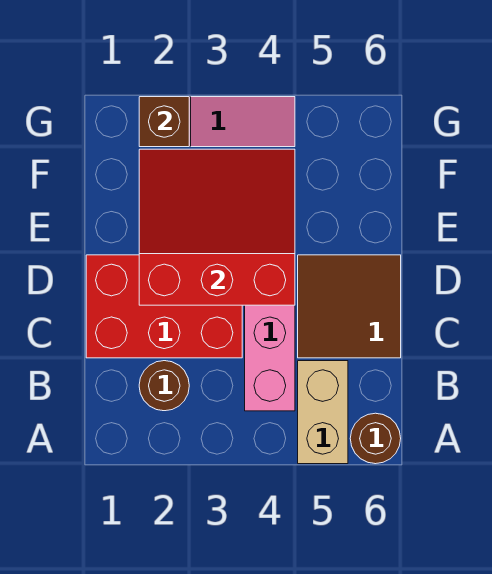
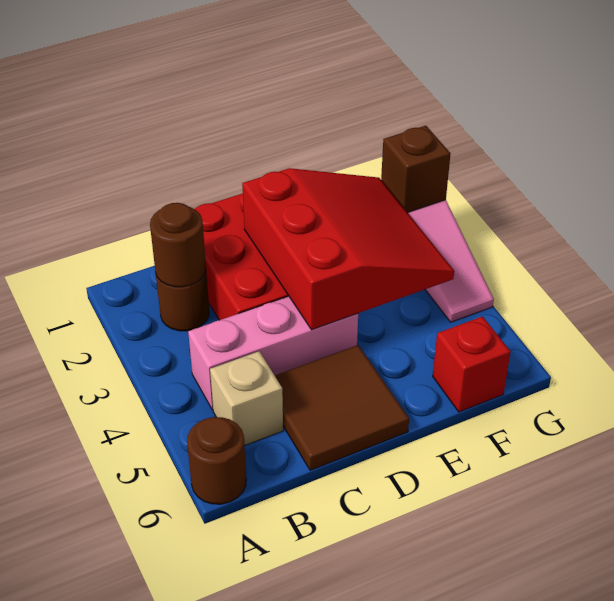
tan 1x2 brick [298,361,348,464] -> tan 1x1 brick [210,351,283,445]
none -> brown 1x1 round brick [150,203,206,287]
none -> red 1x1 brick [433,316,511,412]

